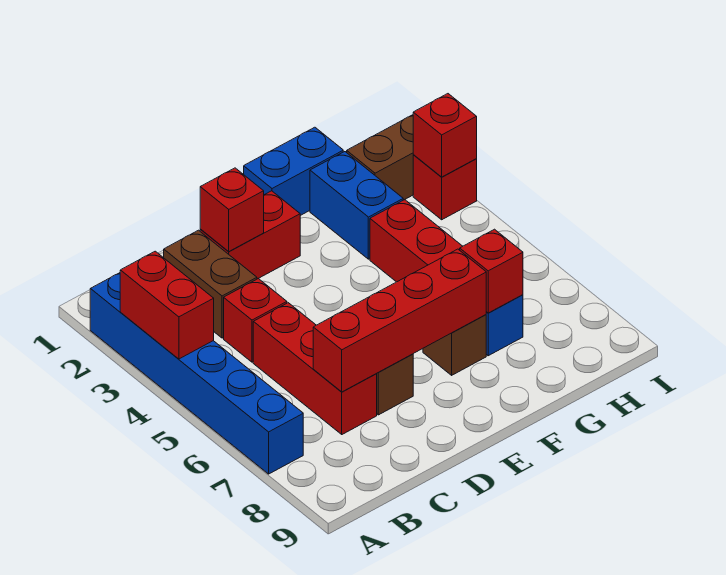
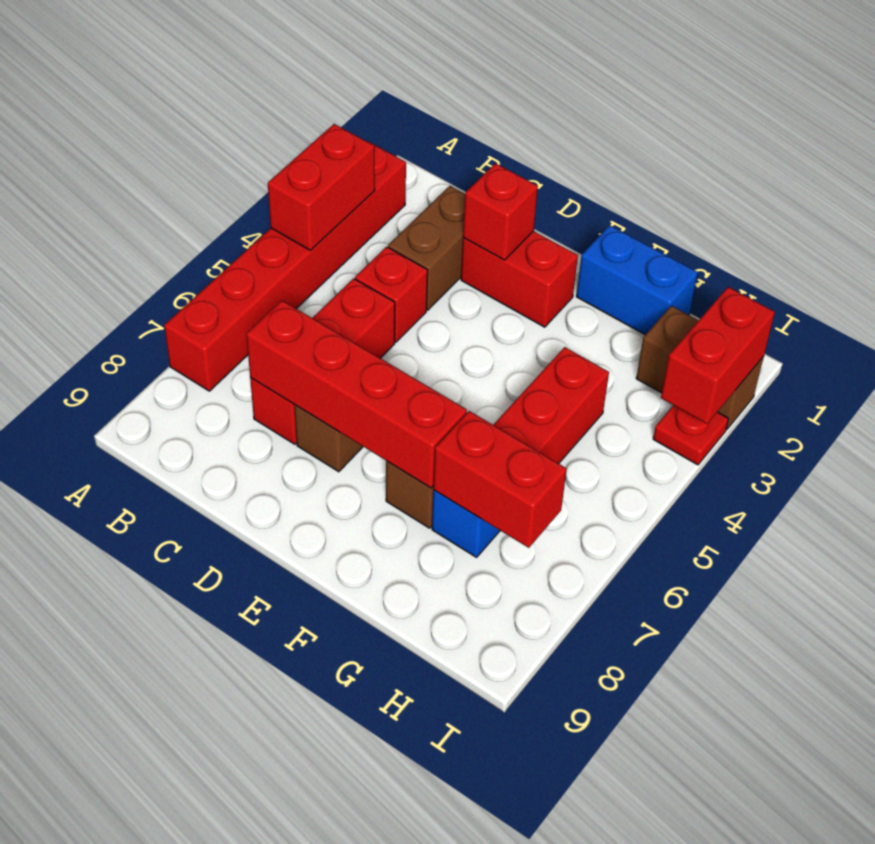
blue 1x6 brick [90,273,303,474] -> red 1x6 brick [164,141,406,391]
blue 1x2 brick [310,152,403,259] -> none
red 1x1 brick [460,229,523,313] -> red 1x2 brick [433,411,567,548]
red 1x1 brick [413,155,477,220] -> red 1x1 plate [653,405,729,465]
red 1x1 brick [413,94,477,177] -> red 1x2 brick [661,287,775,424]

